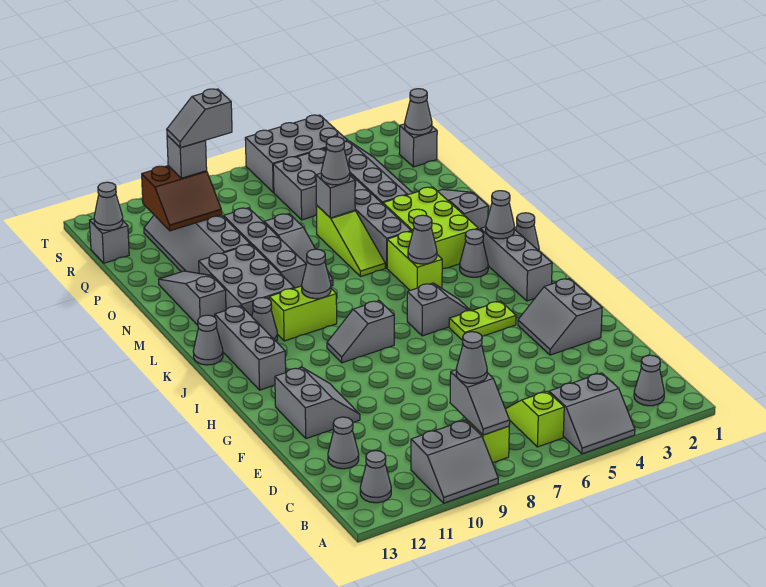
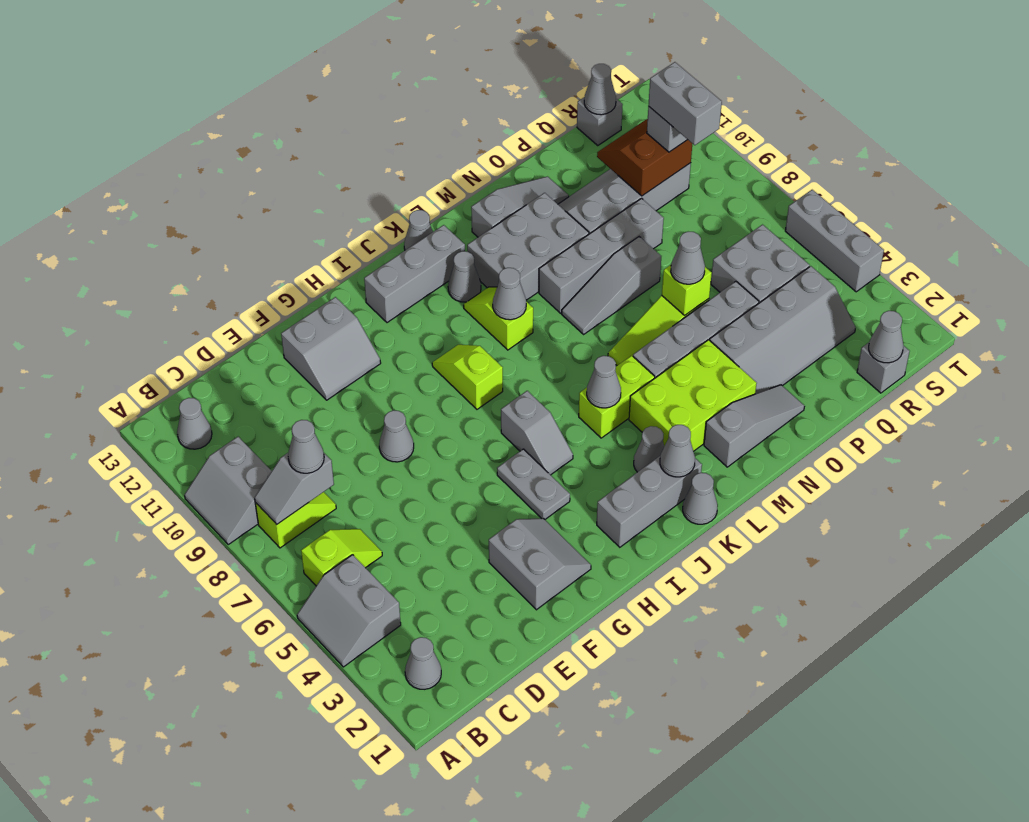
grey 1x1 cone [328,417,359,469] -> grey 1x1 cone moved to [379,410,414,462]
grey 2x2 slope [518,278,602,355] -> grey 2x2 slope turned to [489,518,591,610]
lime 1x2 plate [449,301,516,340] -> grey 1x2 plate [497,449,570,519]
grey 1x2 slope [327,301,394,363] -> lime 1x2 slope [432,345,503,409]
lime 1x2 brick [269,286,337,341] -> lime 1x2 slope [464,287,533,350]
grey 1x1 brick [316,173,355,218] -> lime 1x1 brick [662,265,712,315]
brown 2x2 slope [142,166,222,231] -> brown 2x2 slope turned to [597,119,692,196]
grey 1x2 slope [167,89,232,148] -> grey 1x2 brick [648,62,722,145]
grey 2x3 brick [245,115,347,192] -> grey 1x3 brick [785,190,884,292]

